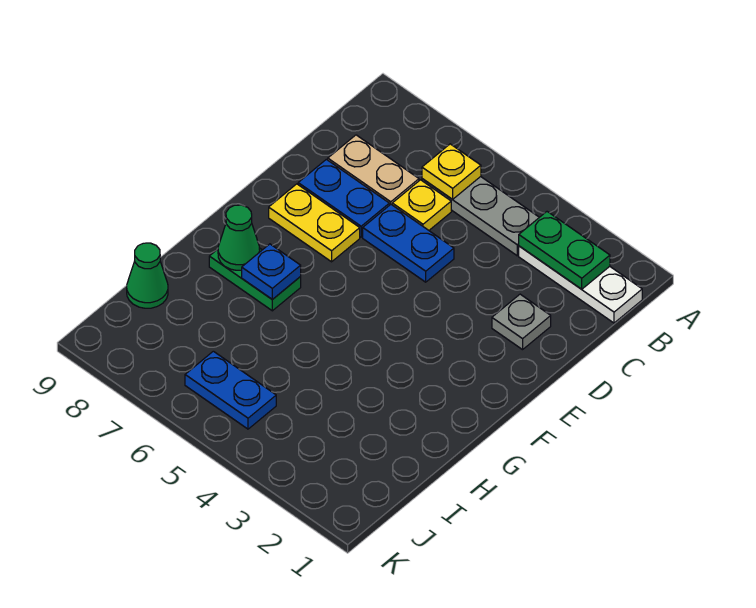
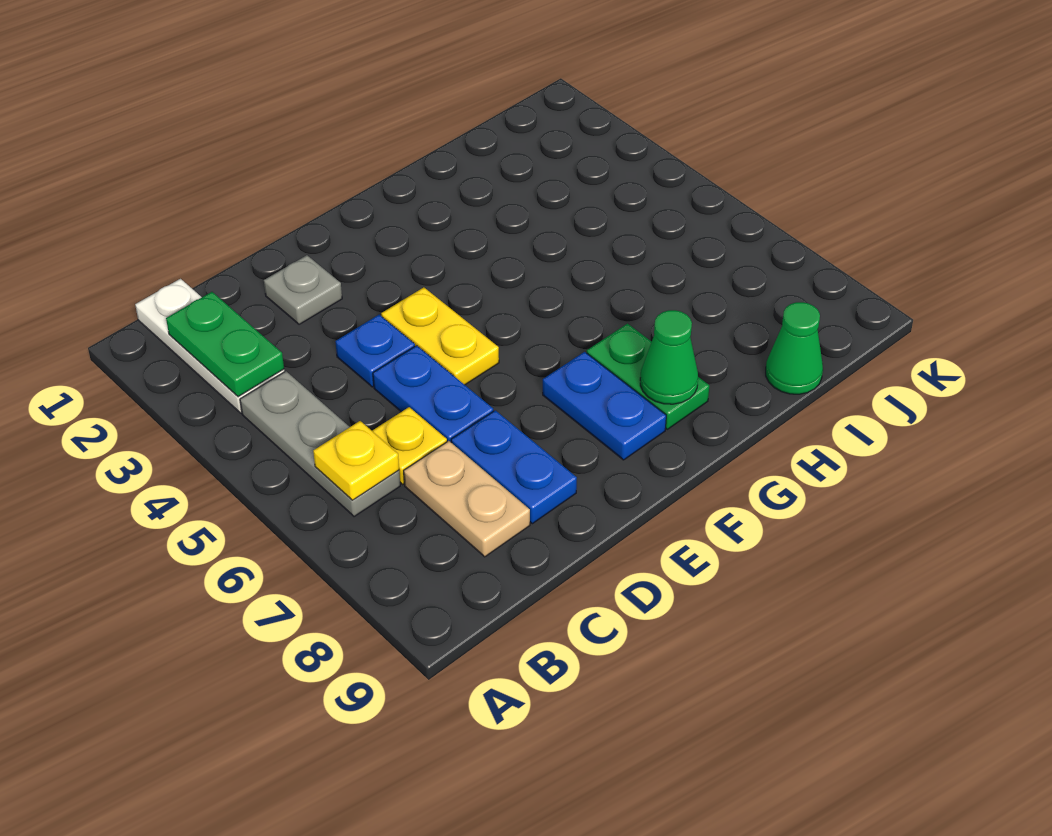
yellow 1x2 plate [269,184,360,262] -> yellow 1x2 plate moved to [381,287,499,385]
blue 1x1 plate [242,244,301,299] -> blue 1x1 plate moved to [335,315,415,387]
blue 1x2 plate [185,351,276,429] -> blue 1x2 plate moved to [543,352,666,460]

